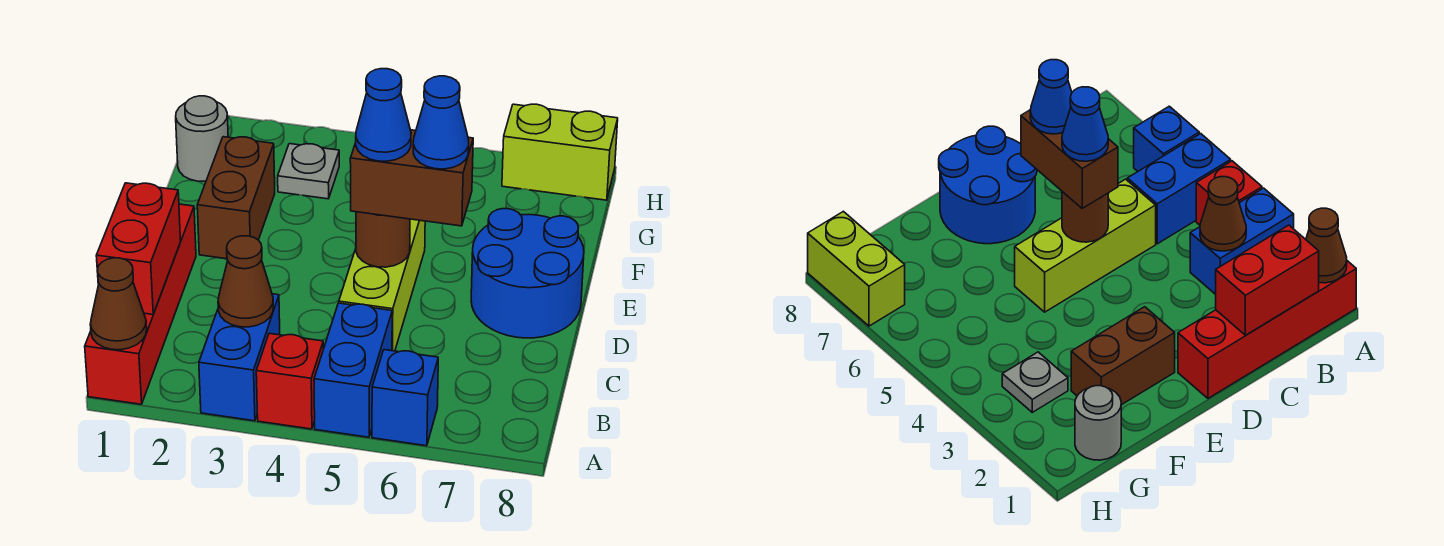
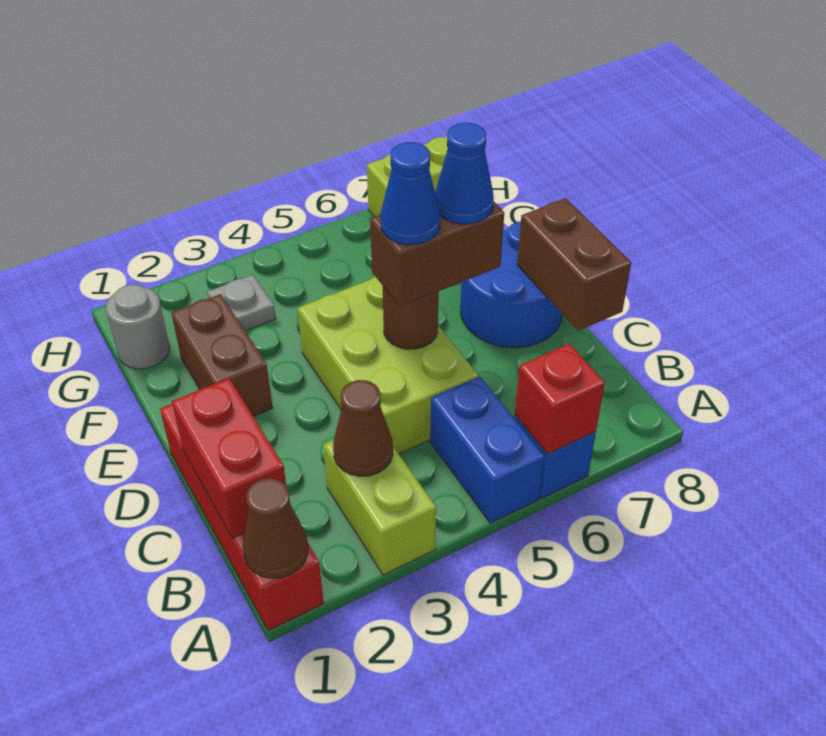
blue 1x2 brick [199,294,280,421] -> lime 1x2 brick [323,440,436,575]
red 1x1 brick [256,333,323,429] -> red 1x1 brick moved to [515,344,605,454]
lime 1x3 brick [339,219,425,351] -> lime 2x3 brick [298,277,478,454]
none -> brown 1x2 brick [517,198,631,331]

